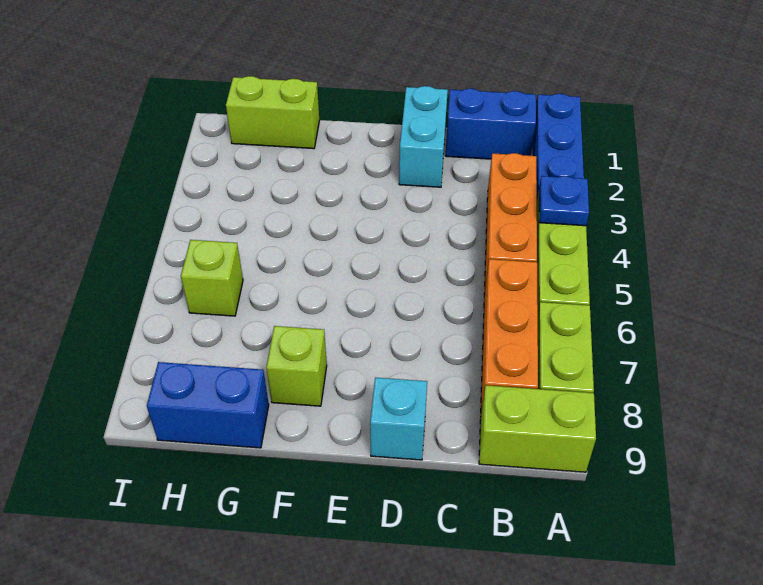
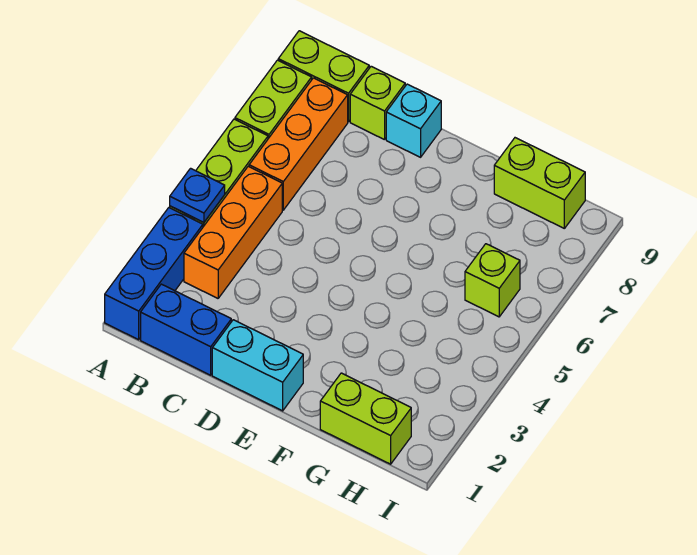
cyan 1x2 brick [399,86,448,187] -> cyan 1x2 brick turned to [212,320,303,411]
lime 1x1 brick [266,326,327,406] -> lime 1x1 brick moved to [350,66,405,140]
blue 1x2 brick [147,362,269,448] -> lime 1x2 brick [494,138,585,228]

